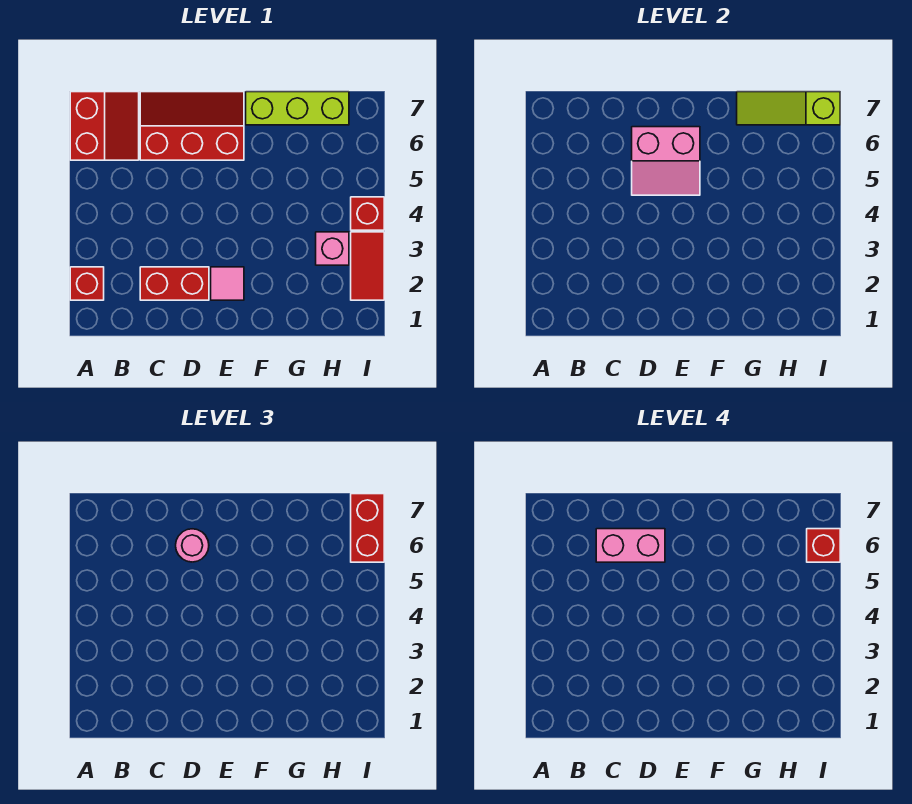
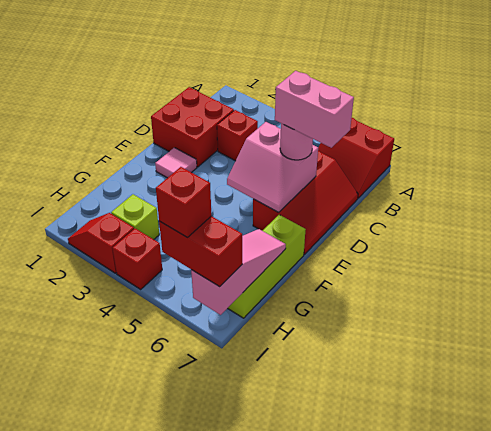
red 1x1 brick [70,267,104,300] -> red 1x1 brick moved to [217,110,258,161]
red 1x2 brick [140,267,209,300] -> red 2x2 brick [151,87,234,167]
pink 1x2 brick [596,529,665,562] -> pink 1x2 brick turned to [275,71,354,148]
pink 2x2 slope [632,127,700,195] -> pink 2x2 slope turned to [227,122,318,212]
lime 1x3 slope [737,92,840,125] -> pink 1x3 slope [191,229,286,315]
pink 1x1 brick [316,232,349,265] -> lime 1x1 brick [111,194,159,239]
red 1x2 tile [351,232,384,300] -> red 1x2 slope [68,213,134,273]

